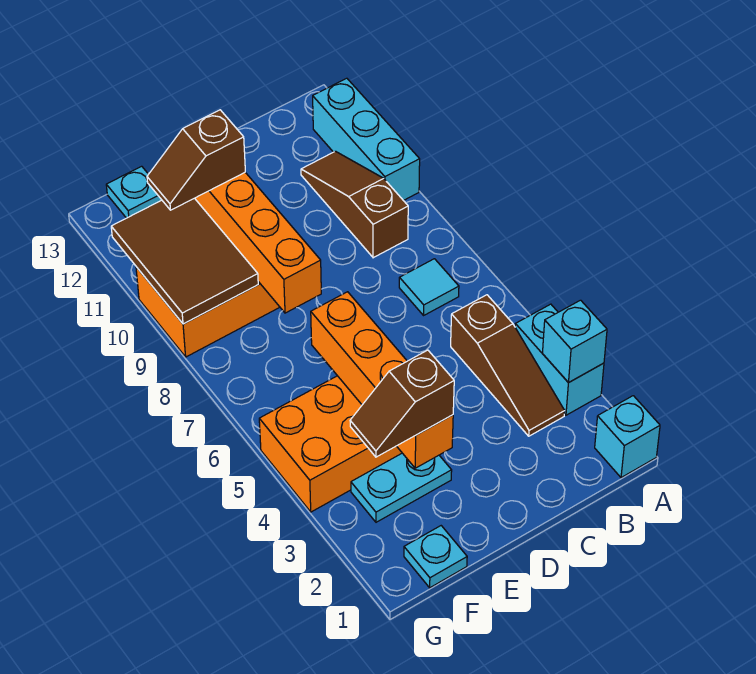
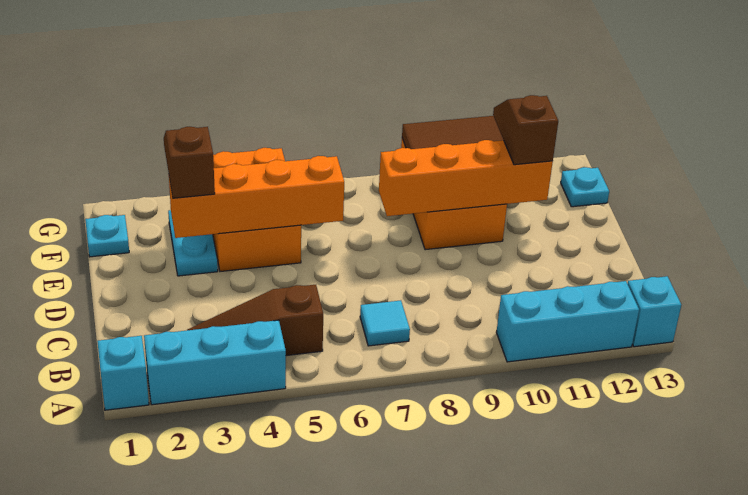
cyan 1x2 brick [515,304,604,415] -> cyan 1x3 brick [144,320,286,405]
cyan 1x1 brick [542,300,607,383] -> cyan 1x1 brick moved to [627,276,681,347]
brown 1x3 slope [301,151,408,258] -> none

